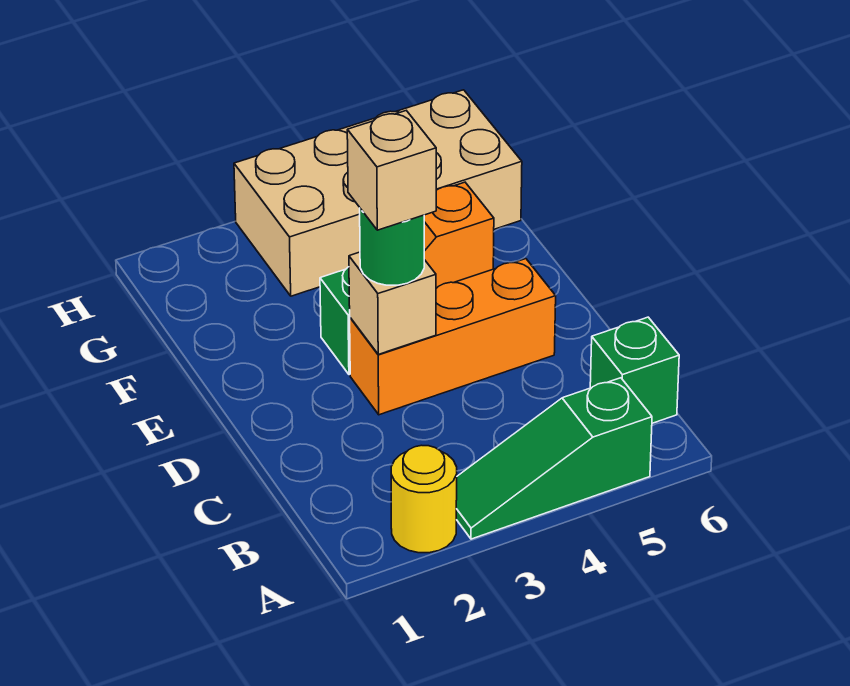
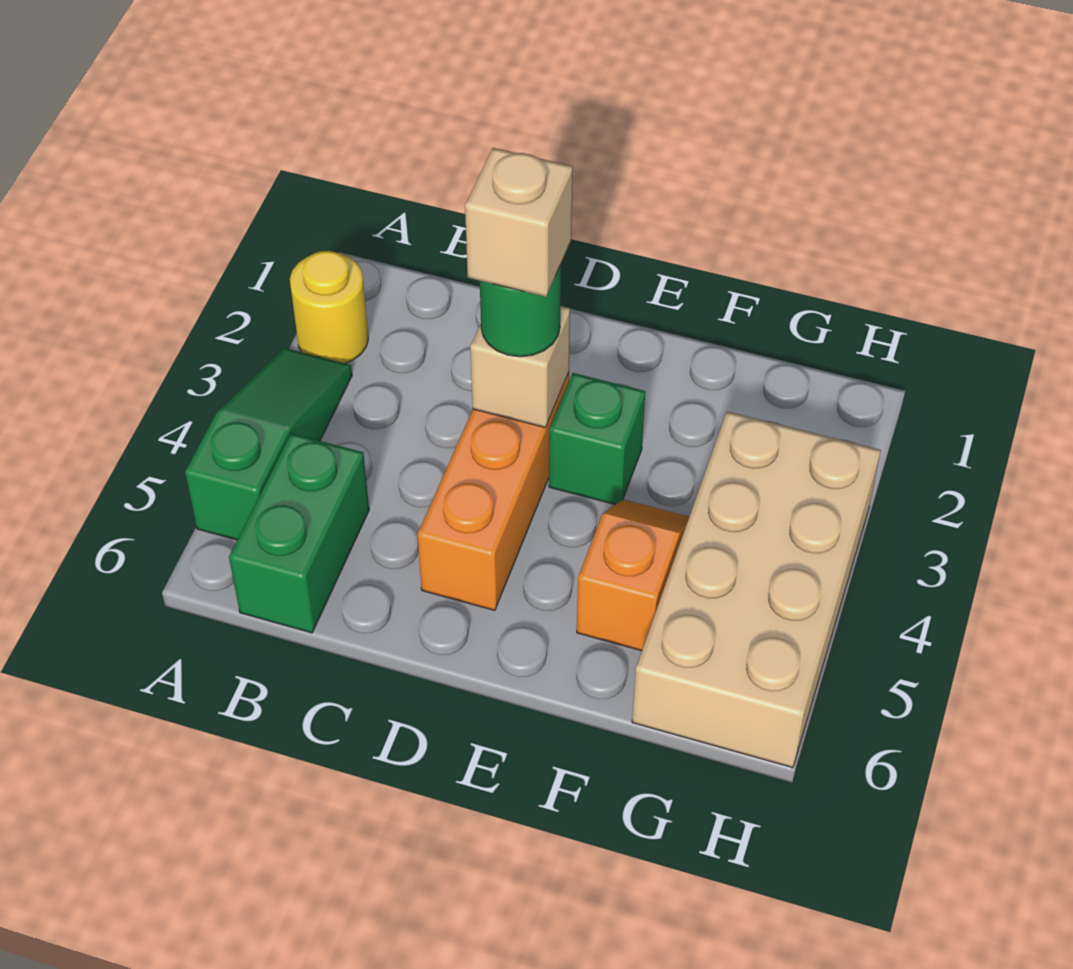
green 1x1 brick [590,317,679,423] -> green 1x2 brick [229,433,369,633]

